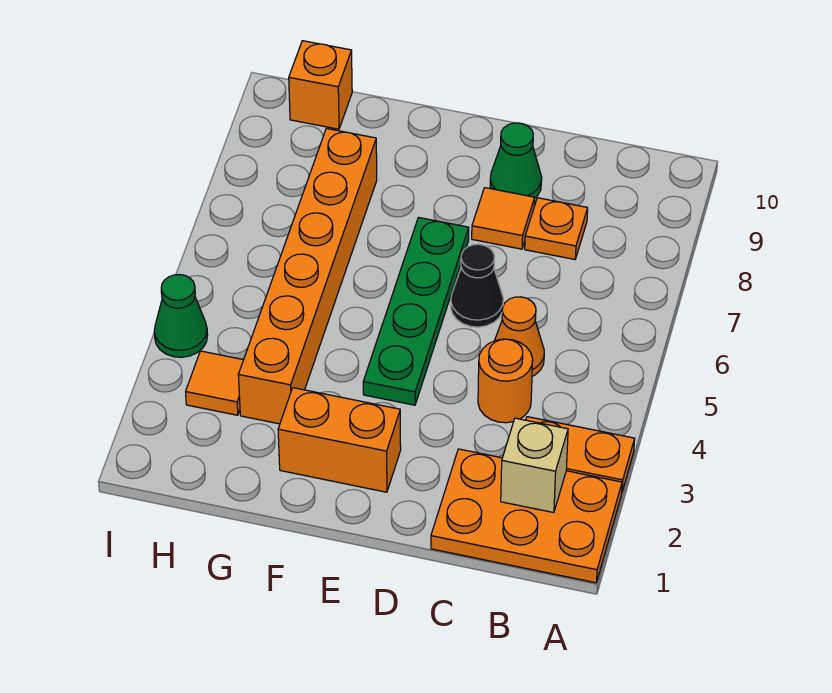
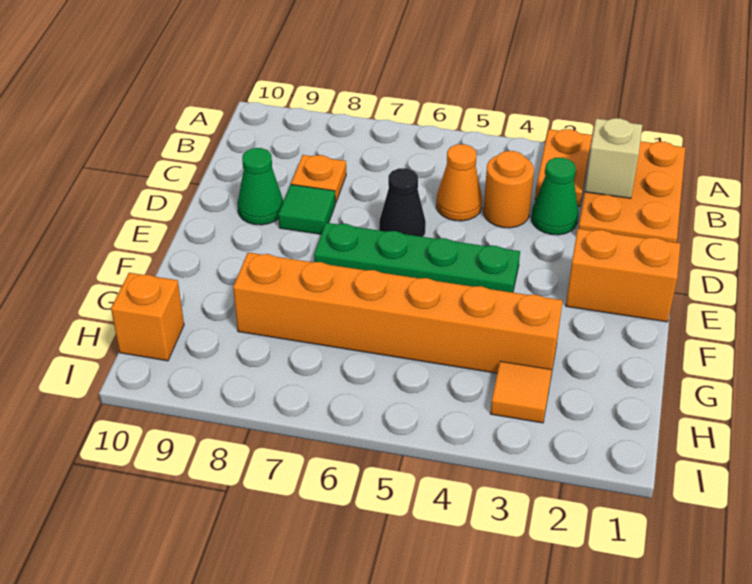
orange 1x1 tile [472,188,535,249] -> green 1x1 tile [278,185,335,234]
orange 1x2 brick [278,388,401,492] -> orange 1x2 brick turned to [566,229,680,322]
green 1x1 cone [154,275,208,357] -> green 1x1 cone moved to [531,158,578,235]

